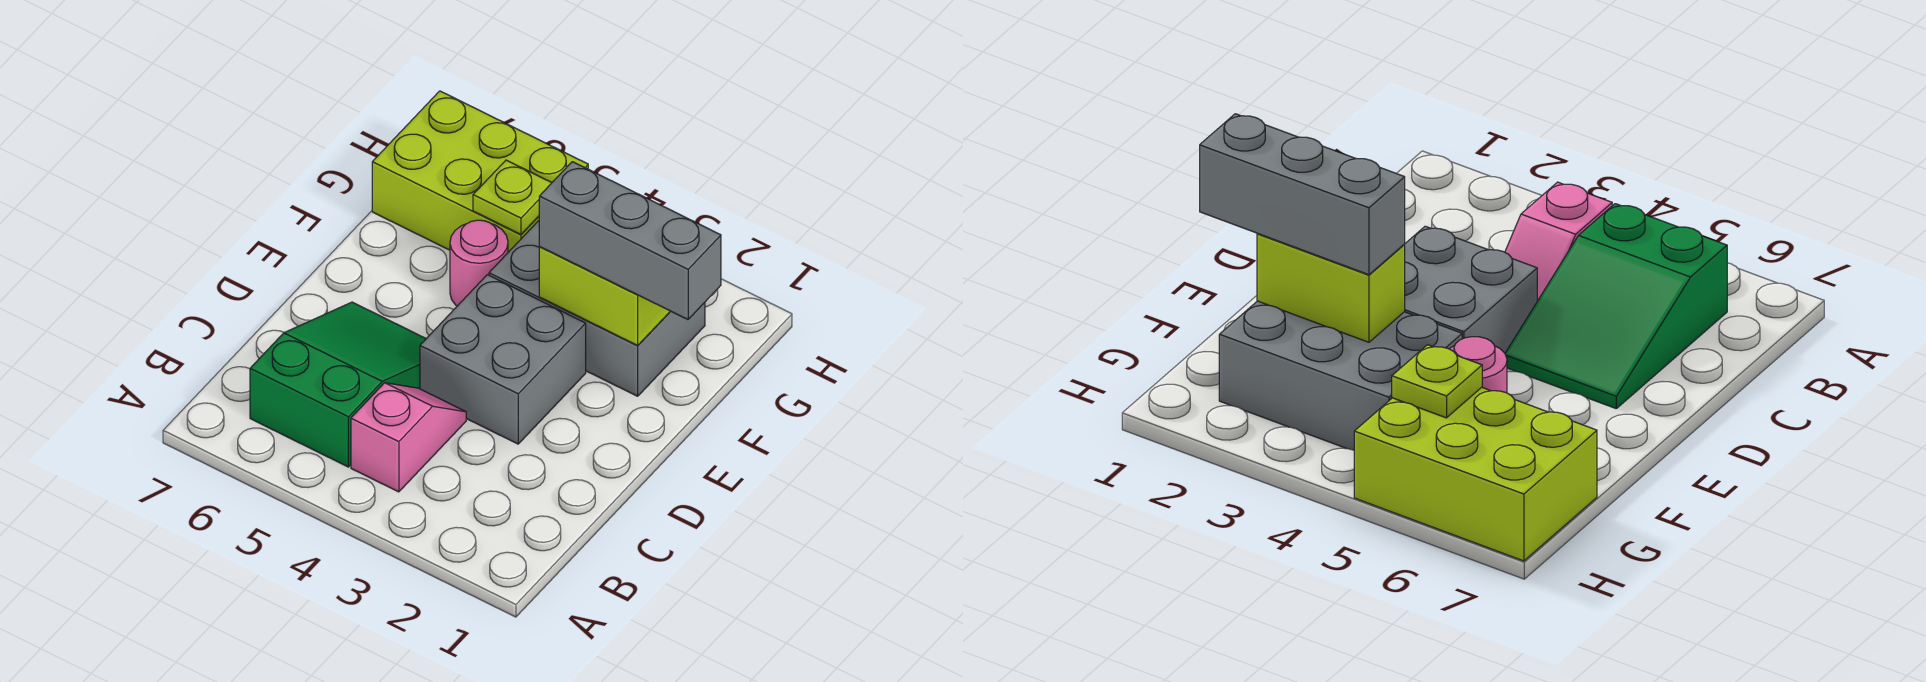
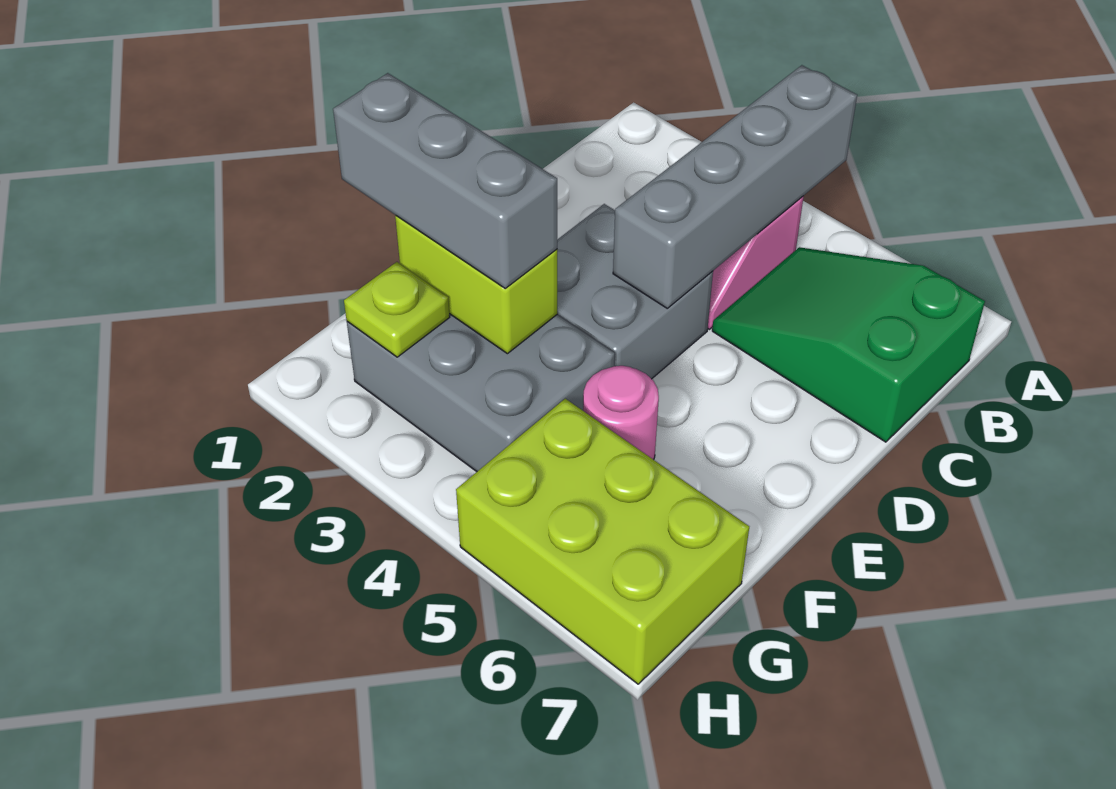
none -> grey 1x4 brick [613,65,857,308]
green 2x3 slope [250,302,426,467] -> green 2x3 slope turned to [712,247,985,442]
lime 1x1 plate [473,160,552,234] -> lime 1x1 plate moved to [344,262,450,357]

